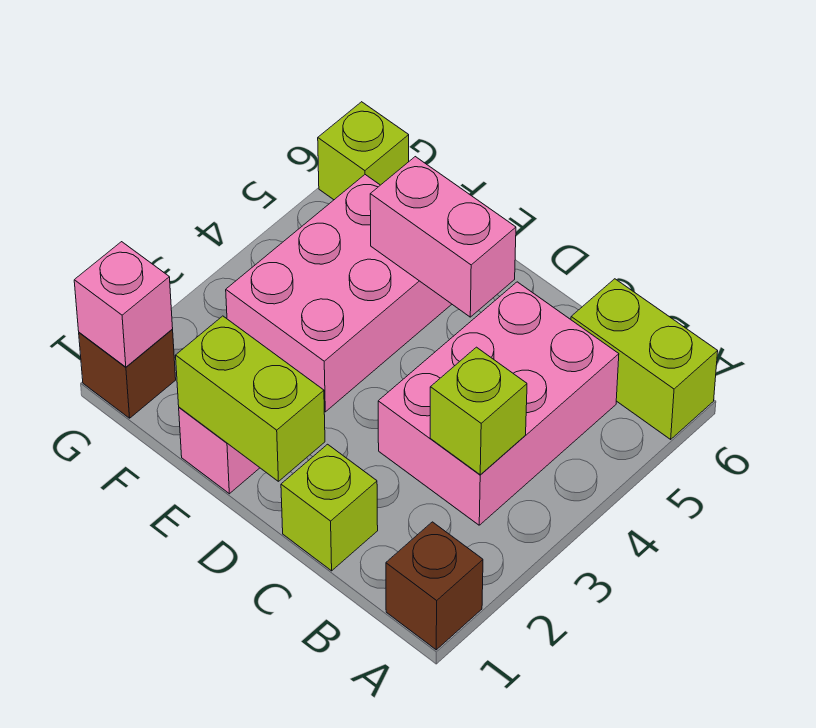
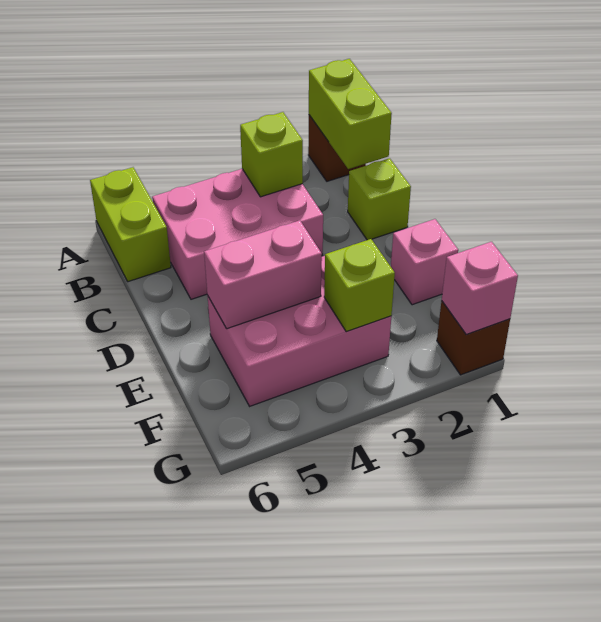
lime 1x2 brick [176,316,325,481] -> lime 1x2 brick moved to [309,59,392,169]
pink 1x2 brick [370,157,516,317] -> pink 1x2 brick turned to [204,220,322,329]
lime 1x1 brick [318,102,409,200] -> lime 1x1 brick moved to [324,239,395,332]

